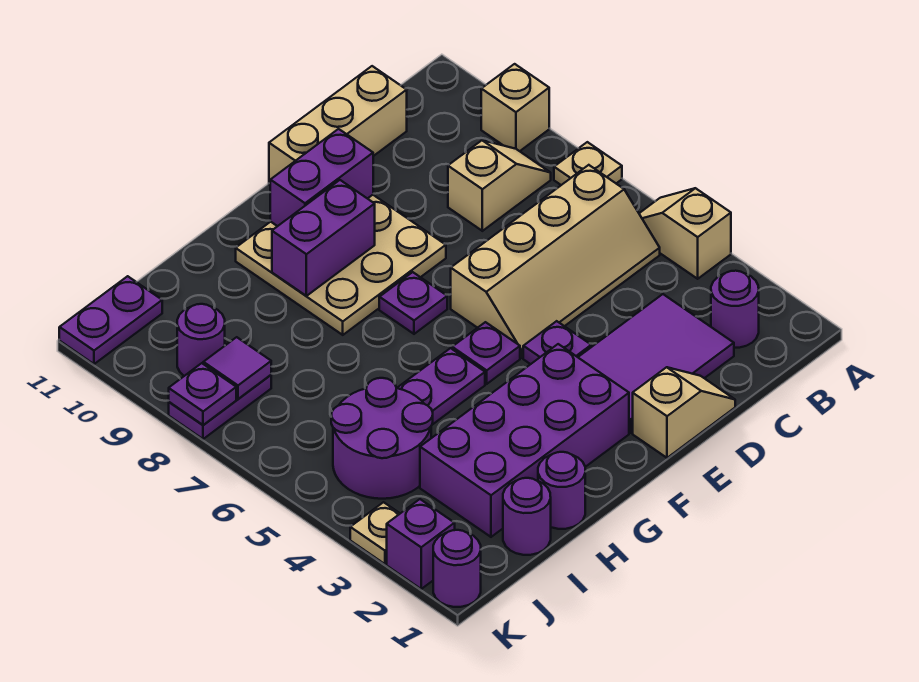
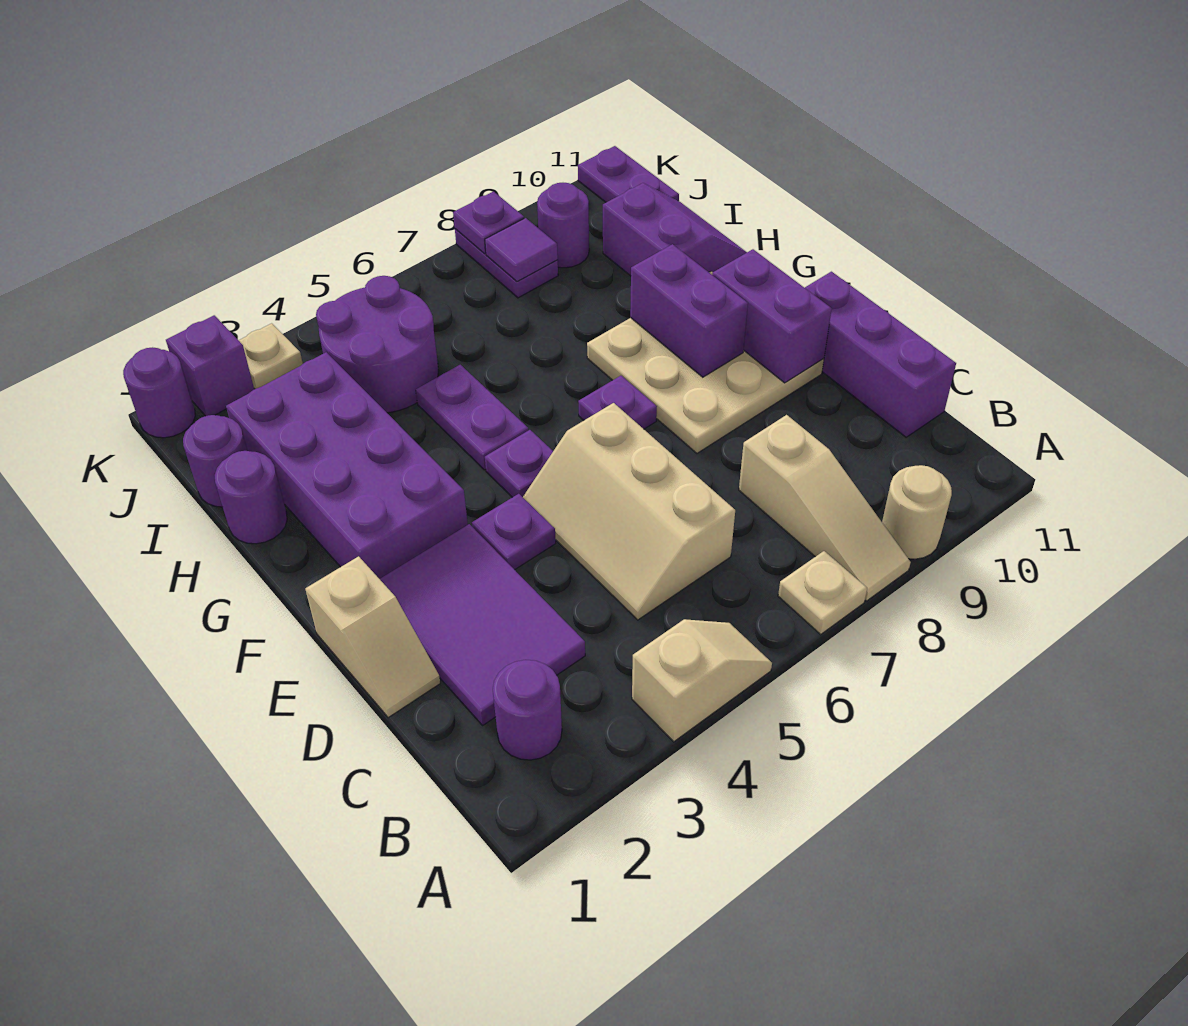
tan 1x1 brick [481,64,549,151] -> tan 1x1 round brick [882,465,952,559]
tan 2x4 slope [451,165,660,358] -> tan 2x3 slope [523,403,735,620]
tan 1x2 slope [448,140,551,231] -> tan 1x3 slope [739,415,911,601]
tan 1x3 brick [269,66,407,185] -> purple 1x3 brick [805,272,956,437]
none -> purple 2x2 slope [603,183,747,276]

